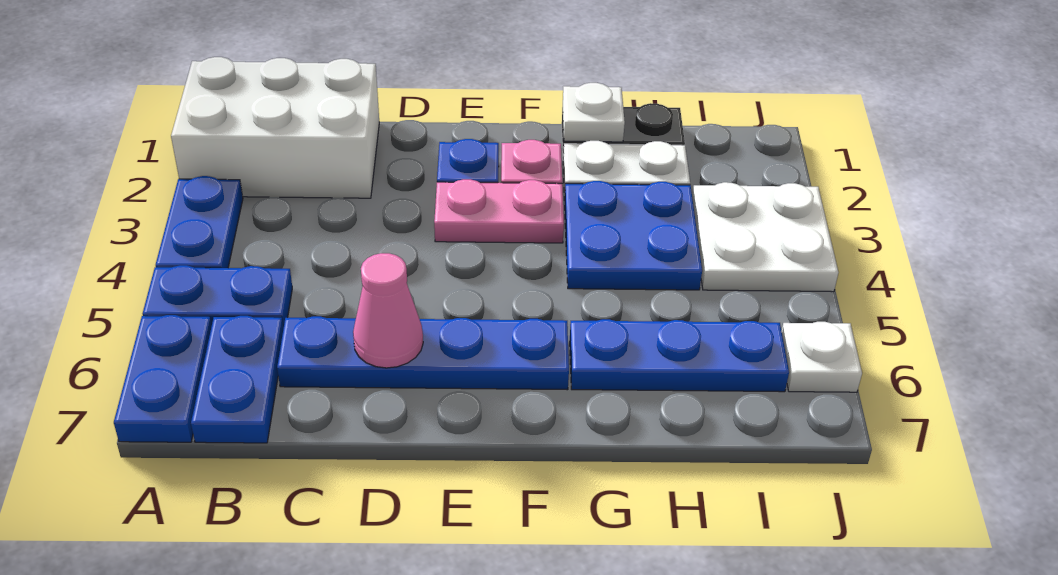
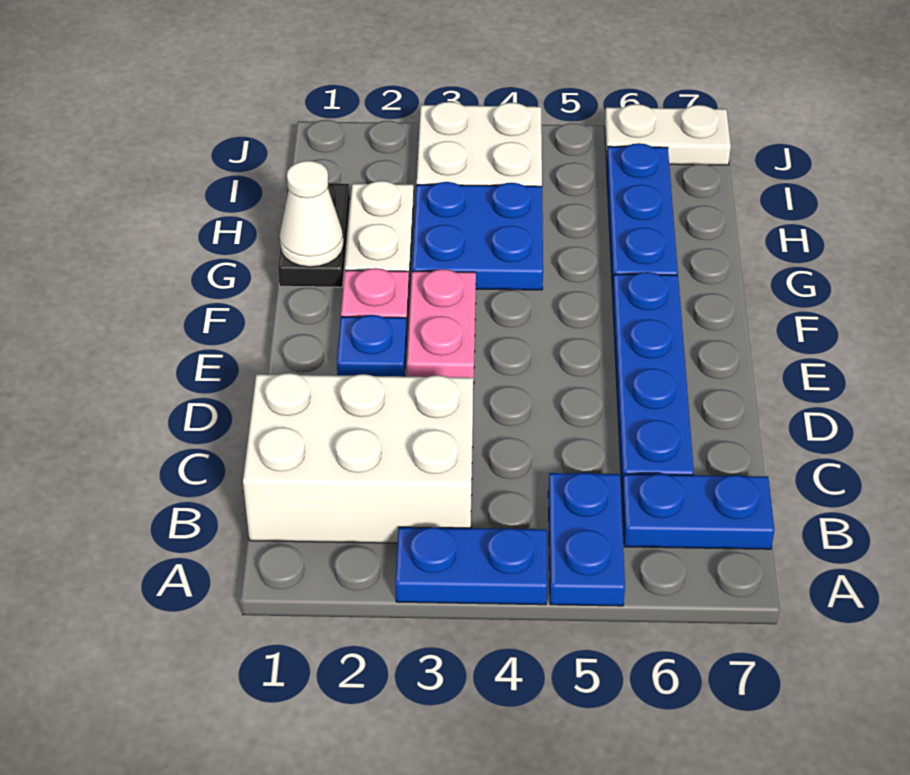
white 2x3 brick [171,57,379,198] -> white 2x3 brick turned to [243,373,473,543]
blue 1x2 plate [114,315,212,442] -> none
pink 1x1 cone [353,253,423,368] -> none
white 1x1 plate [563,83,625,142] -> white 1x1 cone [280,161,344,267]
white 1x1 plate [782,322,862,392] -> white 1x2 plate [605,104,731,165]

